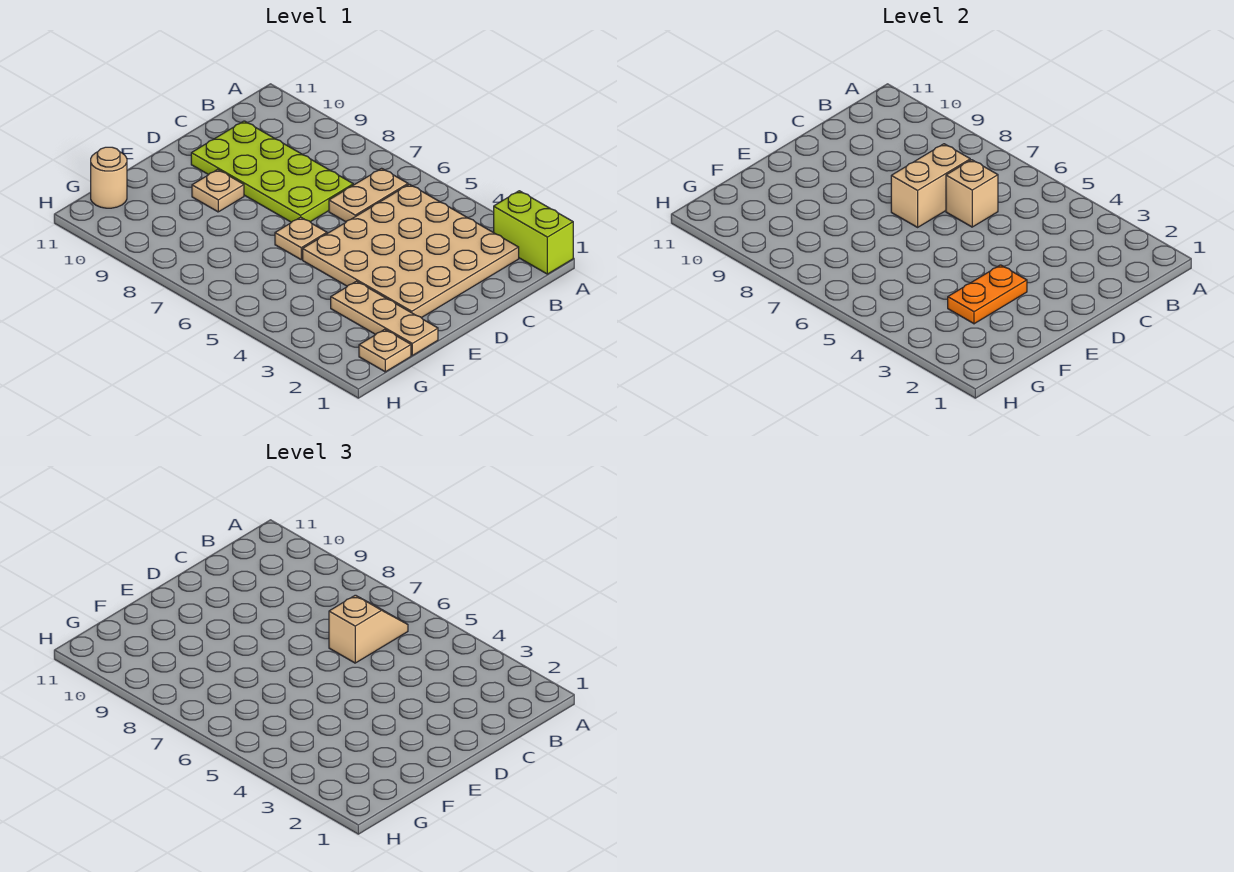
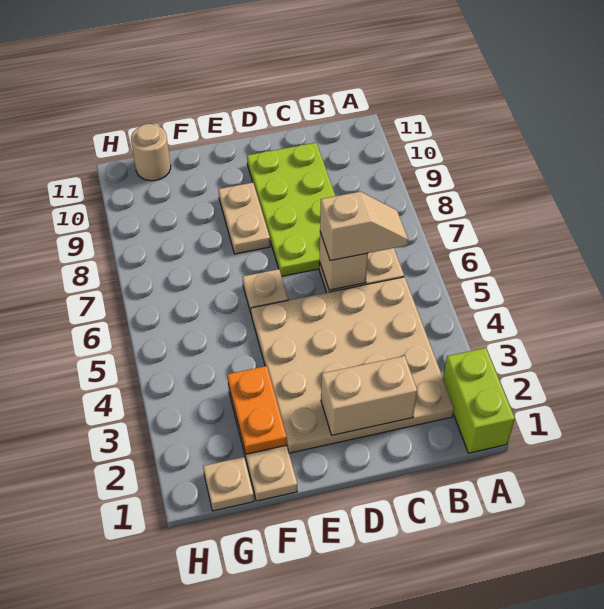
tan 1x2 brick [891,144,970,227] -> tan 1x2 brick moved to [321,356,417,435]
orange 1x2 plate [948,265,1027,324] -> orange 1x2 plate turned to [227,366,287,454]
tan 1x1 plate [192,169,244,212] -> tan 1x2 plate [218,183,270,254]

